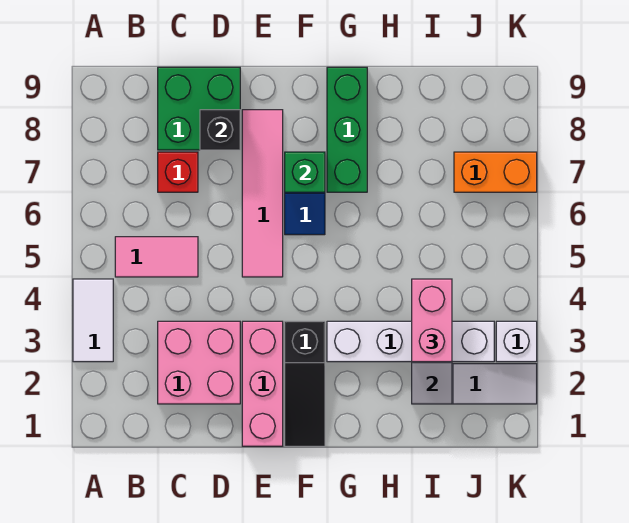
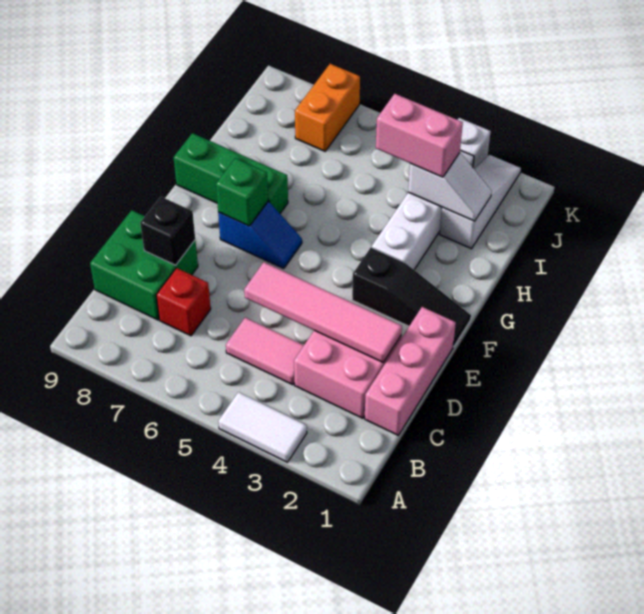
pink 1x2 tile [115,237,198,277] -> pink 1x2 tile turned to [226,318,304,385]
pink 1x3 brick [242,321,283,446] -> pink 1x3 brick turned to [365,307,456,435]
pink 1x4 tile [242,110,283,277] -> pink 1x4 tile moved to [244,262,402,362]

